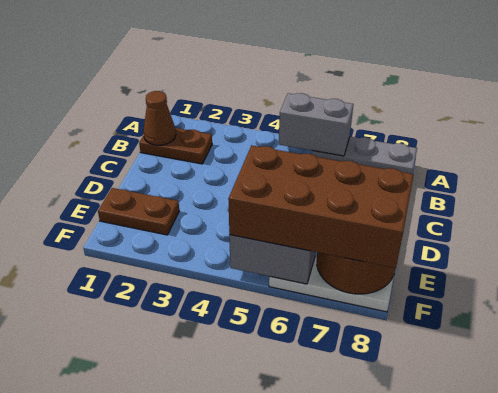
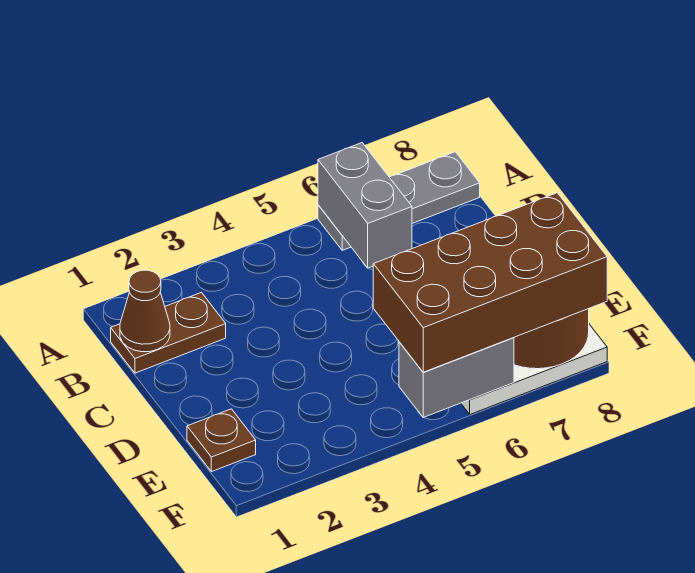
grey 1x2 brick [279,93,353,156] -> grey 1x2 brick turned to [318,143,412,268]
brown 1x2 plate [98,188,179,235] -> brown 1x1 plate [187,409,256,472]

